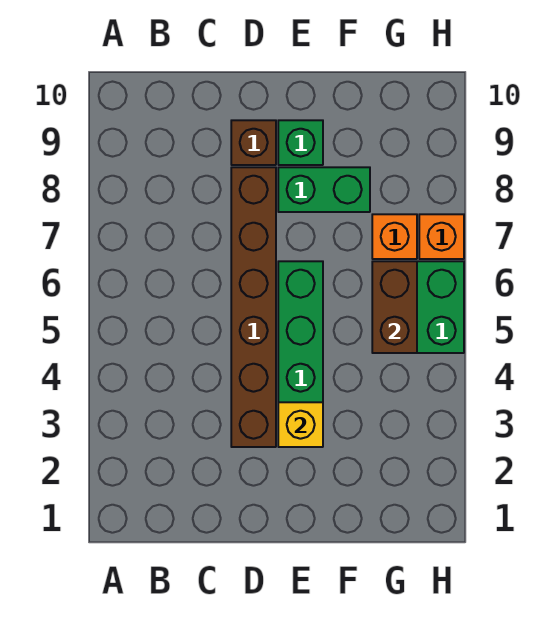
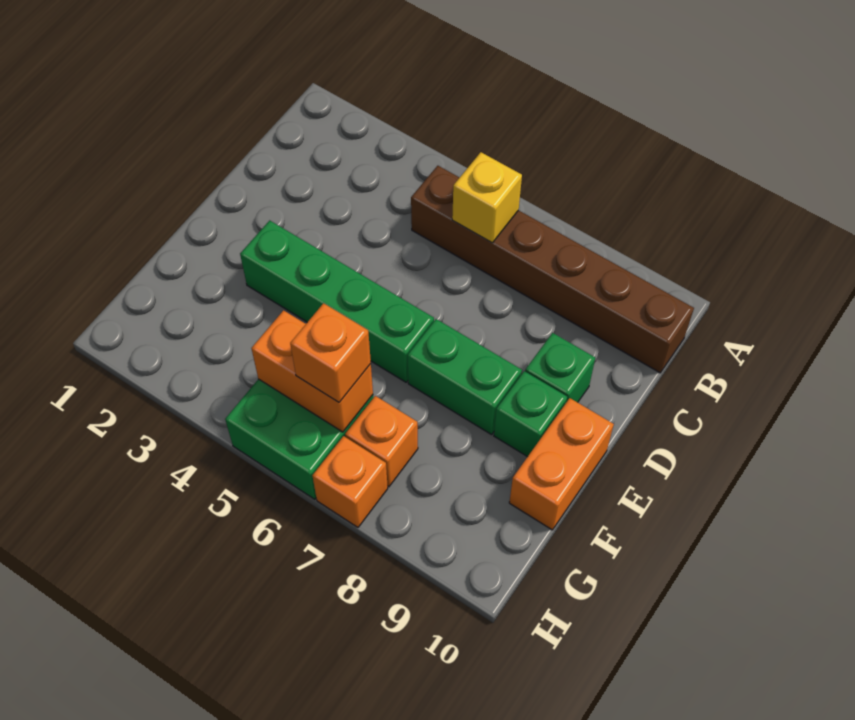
brown 1x6 brick [231,167,276,447] -> brown 1x6 brick moved to [411,166,694,373]
brown 1x1 brick [231,120,276,165] -> green 1x1 brick [525,333,595,402]
yellow 1x1 brick [278,402,323,447] -> yellow 1x1 brick moved to [452,152,522,243]
green 1x2 brick [278,167,370,212] -> green 1x2 brick turned to [408,319,522,435]
none -> orange 1x2 brick [509,398,614,530]
brown 1x2 brick [372,261,417,353] -> orange 1x2 brick [251,310,373,432]
none -> orange 1x1 brick [290,303,371,402]

